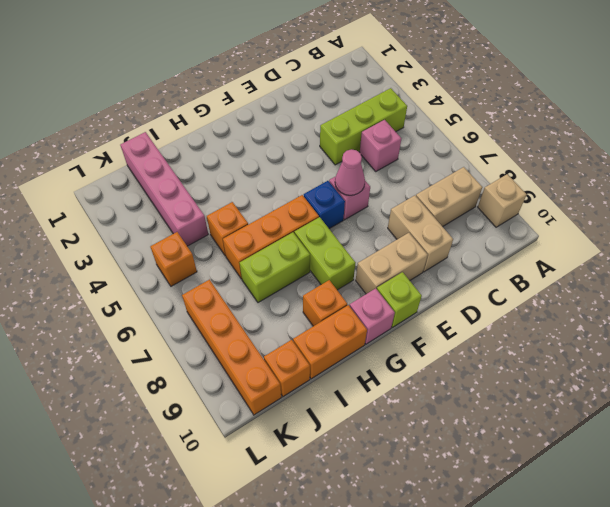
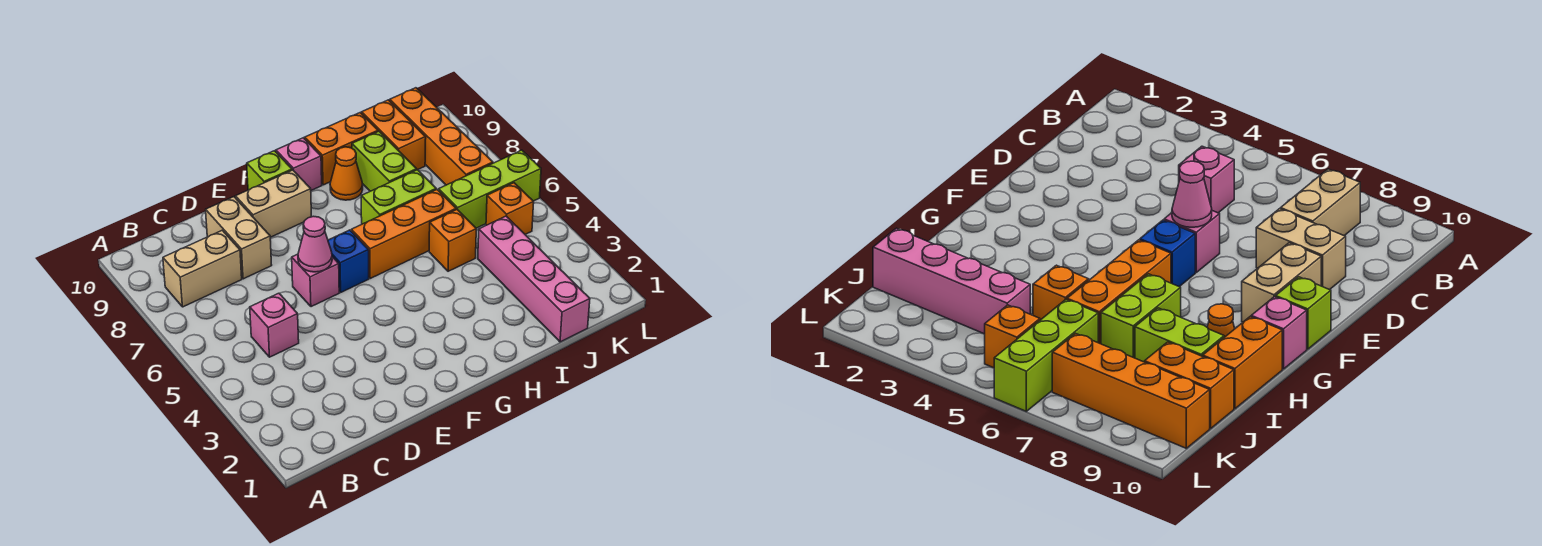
tan 1x1 brick [478,174,527,227] -> none
lime 1x3 brick [320,88,407,165] -> lime 1x3 brick moved to [438,150,541,228]
lime 1x2 brick [294,217,355,290] -> lime 1x2 brick moved to [352,131,417,191]
orange 1x1 brick [303,280,347,326] -> orange 1x1 cone [330,147,363,200]
orange 1x1 brick [264,340,310,396] -> orange 1x2 brick [362,100,426,170]

